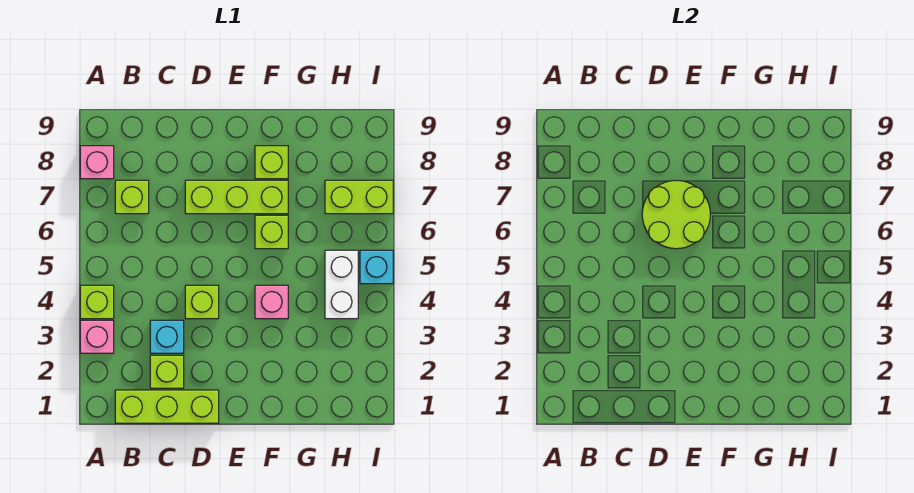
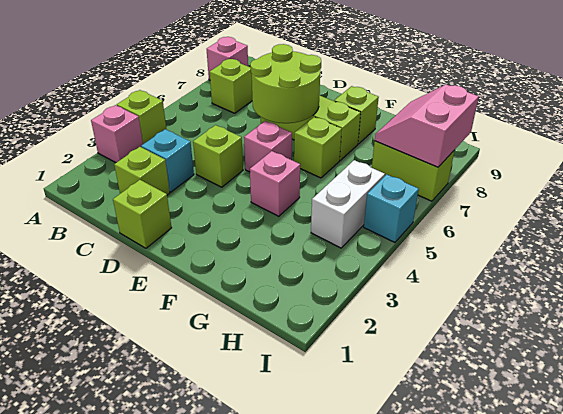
lime 1x3 brick [115,390,219,423] -> lime 1x1 brick [113,180,172,248]
none -> pink 1x1 brick [244,121,292,172]
none -> pink 2x2 slope [375,85,479,167]

